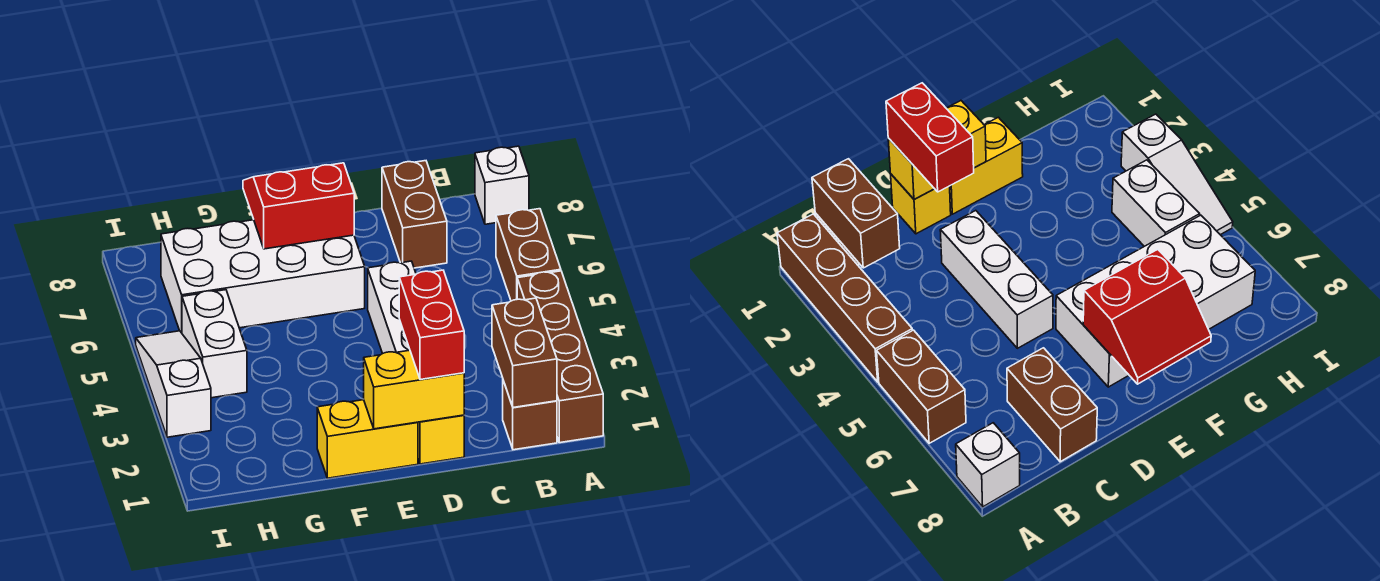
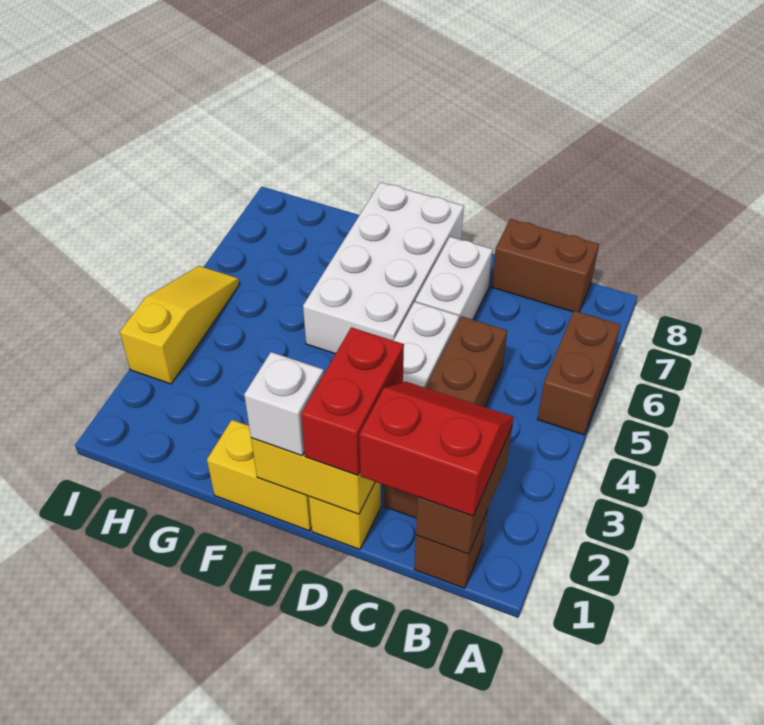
brown 1x4 brick [517,271,603,443] -> brown 1x4 brick moved to [384,317,507,518]
white 1x1 brick [475,146,529,224] -> white 1x1 brick moved to [244,352,324,456]
brown 1x2 brick [382,161,447,268] -> brown 1x2 brick turned to [491,219,599,312]
white 2x4 brick [161,220,365,333] -> white 2x4 brick turned to [303,182,464,354]
red 2x2 slope [243,163,354,249] -> red 2x2 slope moved to [359,381,514,516]
white 1x2 brick [182,290,247,398] -> white 1x2 brick moved to [415,237,493,320]
white 1x3 slope [136,331,211,437] -> yellow 1x3 slope [120,266,239,384]

